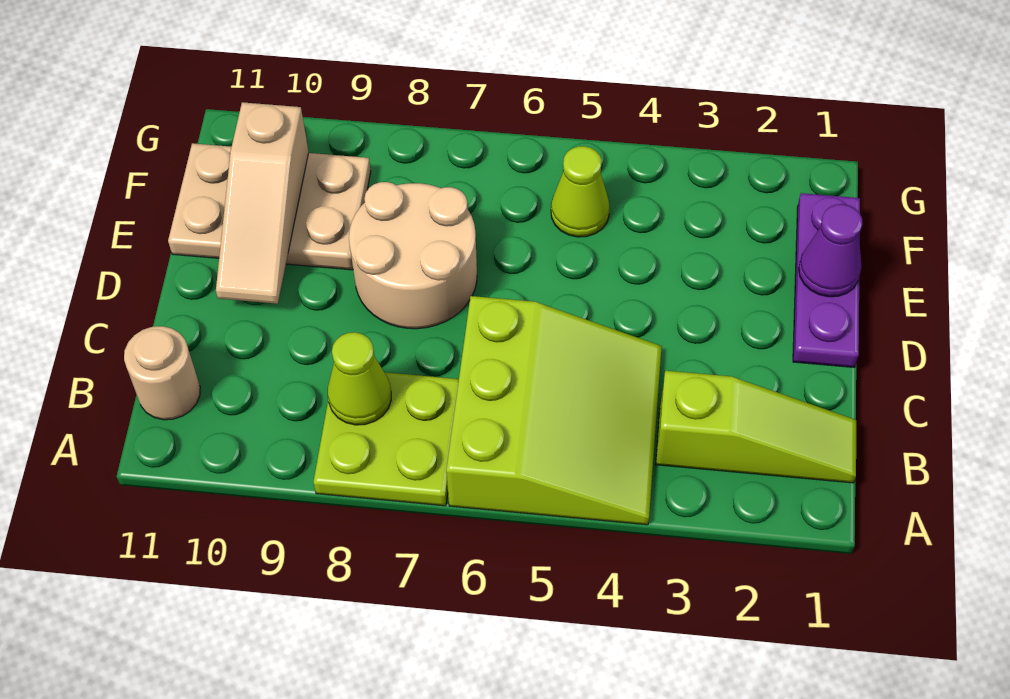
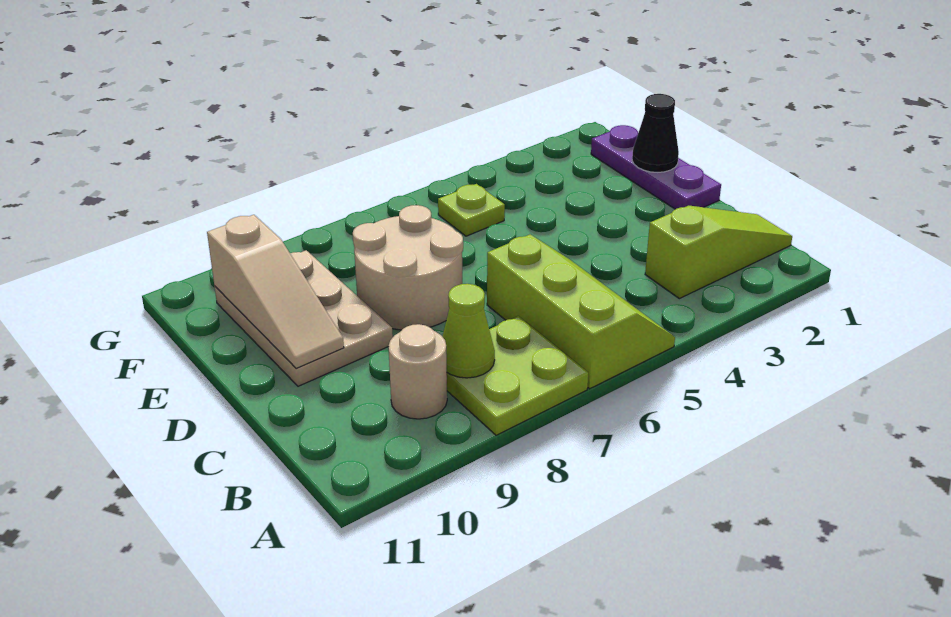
lime 3x3 slope [446,296,662,525] -> lime 2x3 slope [487,234,675,389]
tan 1x1 round brick [124,326,200,420] -> tan 1x1 round brick moved to [389,324,447,419]
purple 1x1 cone [799,204,862,297] -> black 1x1 cone [632,94,679,172]
tan 2x3 plate [168,143,371,270] -> tan 2x3 plate turned to [215,250,393,386]
lime 1x1 cone [551,146,610,237] -> lime 1x1 plate [438,184,505,236]

